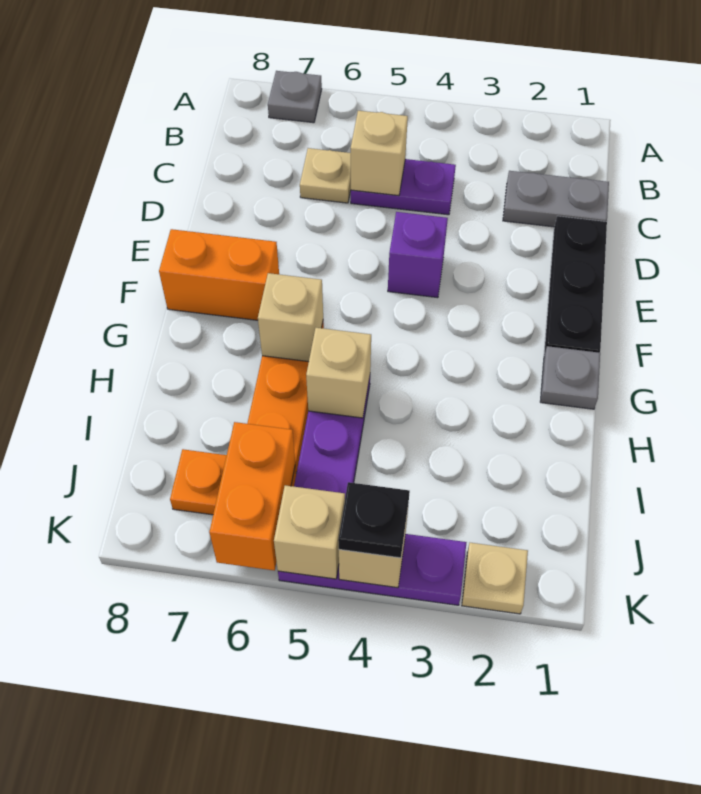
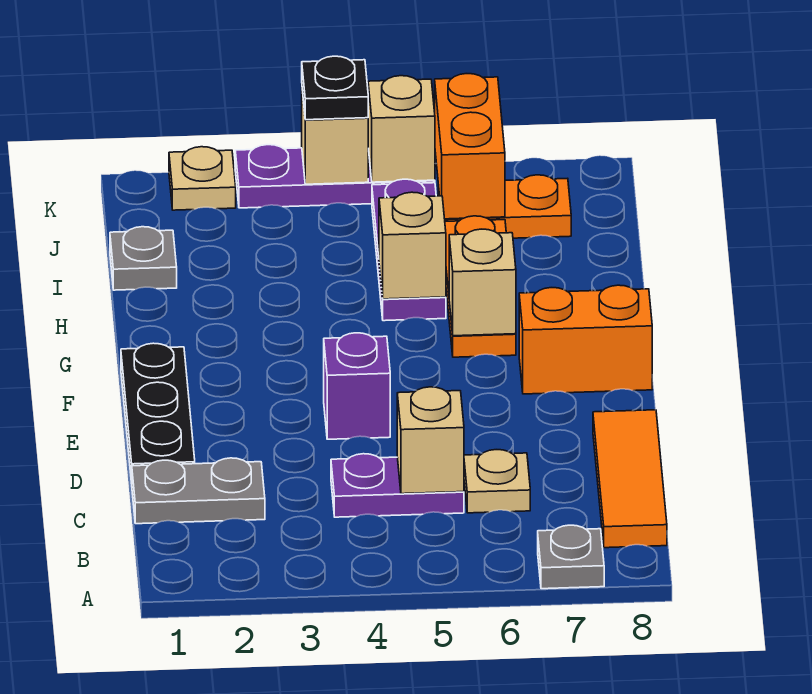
none -> orange 1x3 tile [593,410,667,548]
grey 1x1 plate [540,346,600,409] -> grey 1x1 plate moved to [110,227,177,290]

